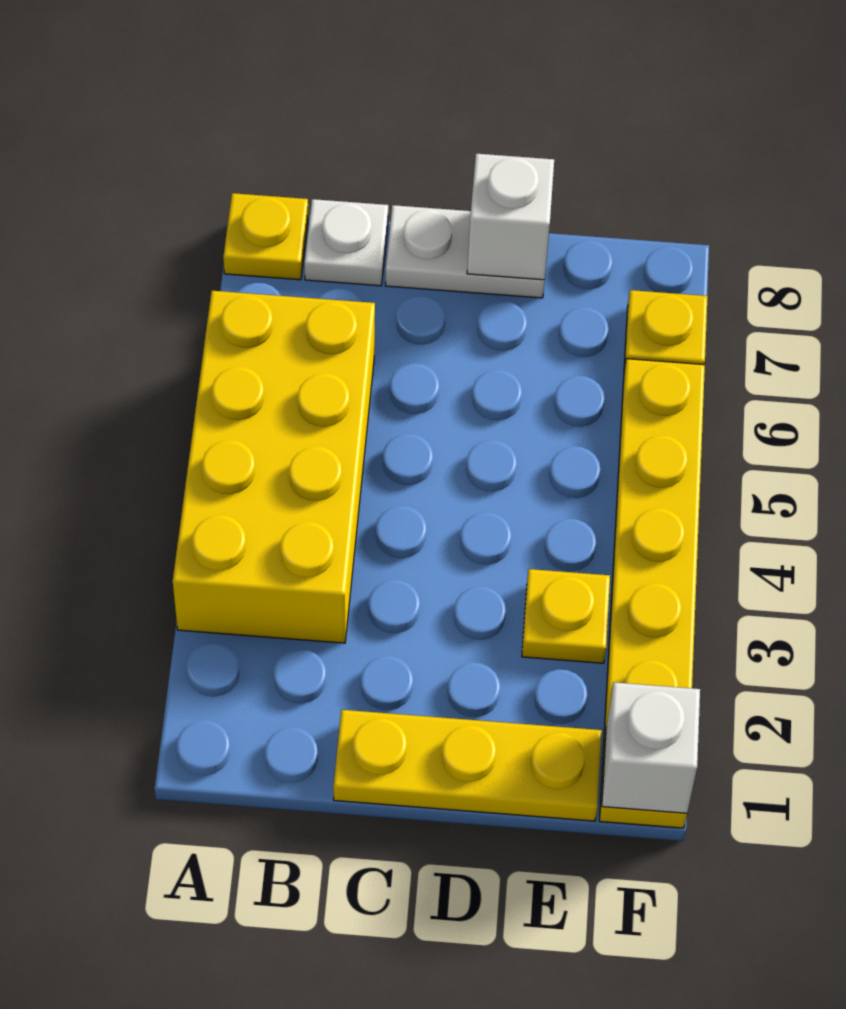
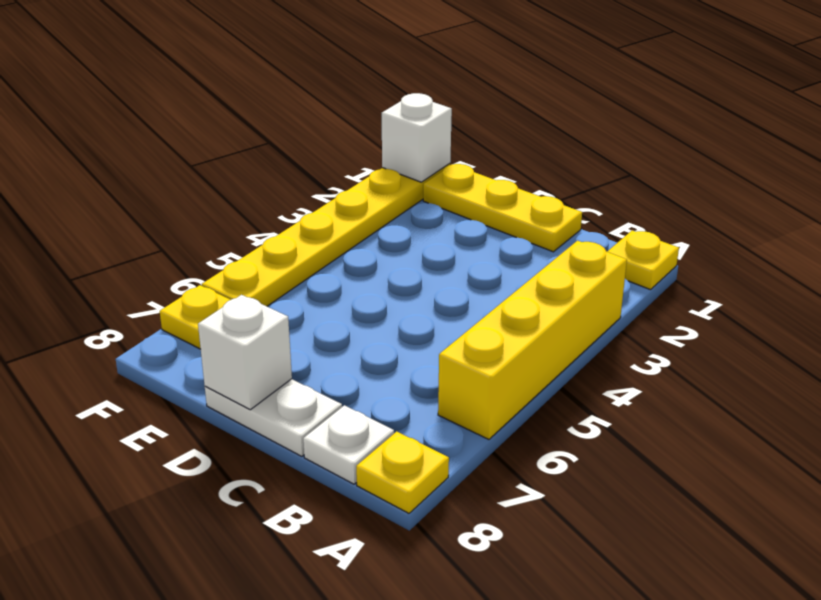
yellow 2x4 brick [173,291,375,643] -> yellow 1x4 brick [438,241,627,439]
yellow 1x1 plate [522,569,610,663] -> yellow 1x1 plate moved to [607,230,679,290]

